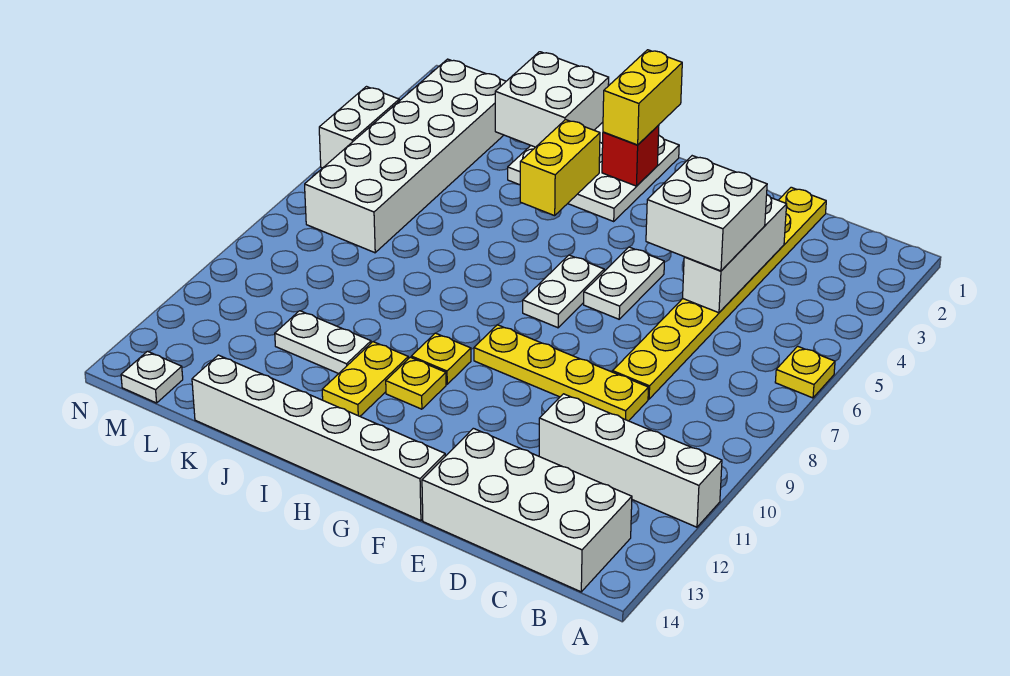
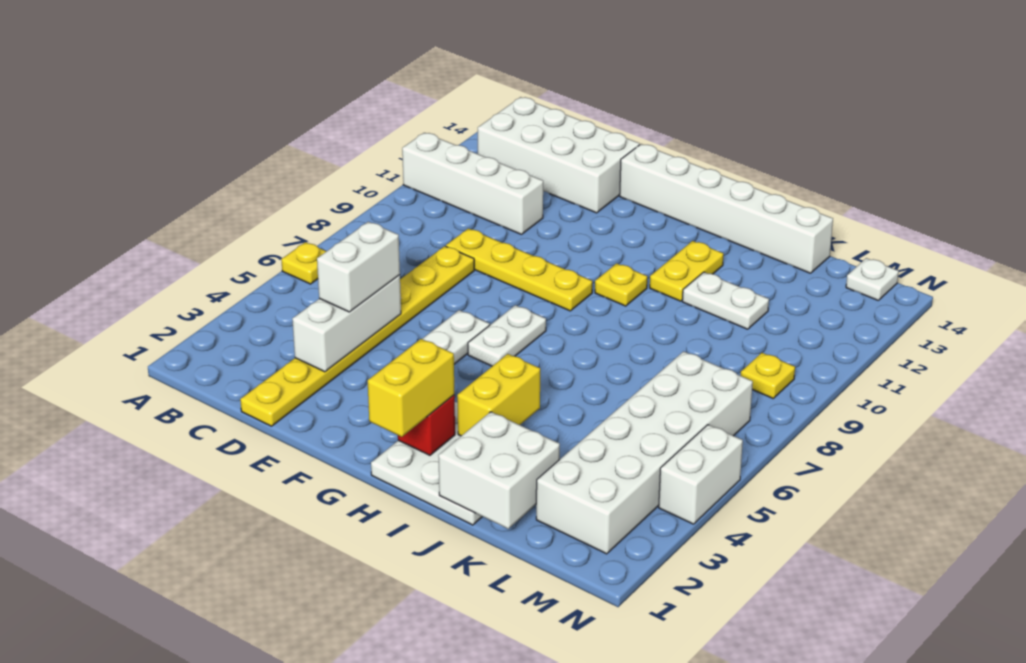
white 2x2 brick [646,156,767,271] -> white 1x2 brick [317,222,400,312]
yellow 1x1 plate [386,357,446,409] -> yellow 1x1 plate moved to [741,353,795,398]

